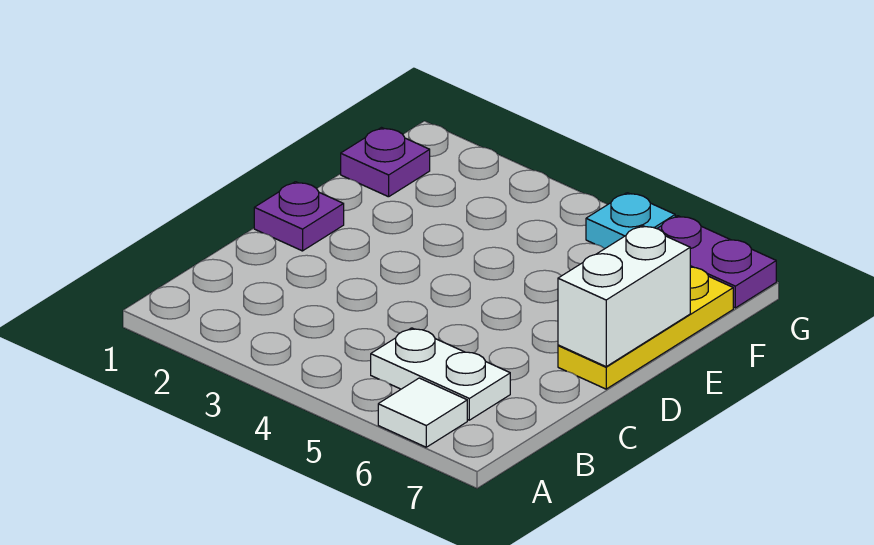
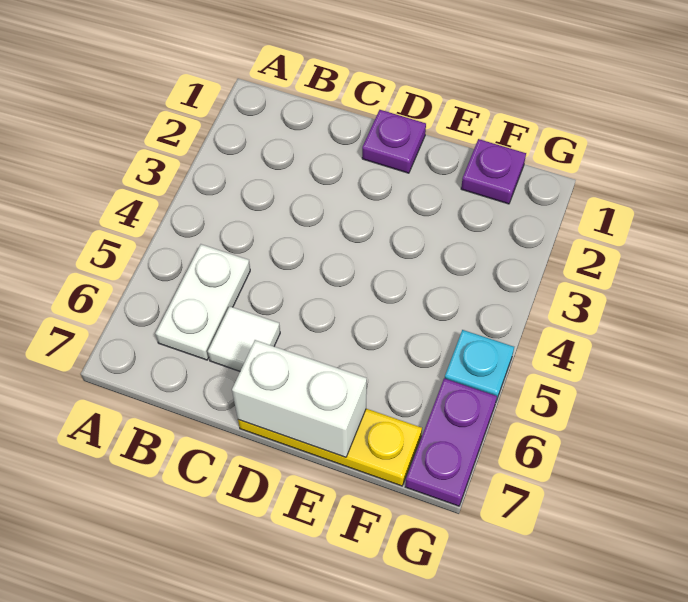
white 1x1 tile [378,378,467,447] -> white 1x1 tile moved to [208,306,280,371]

